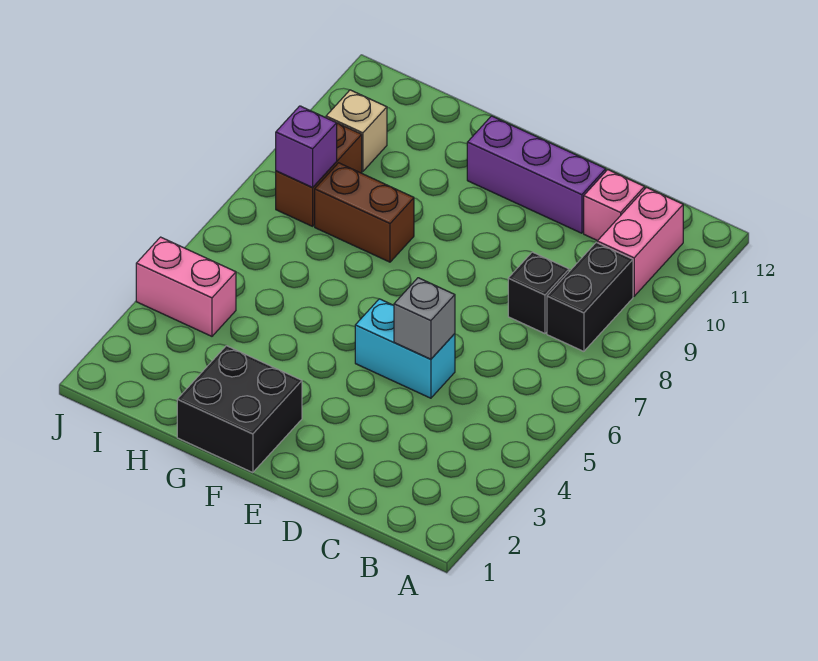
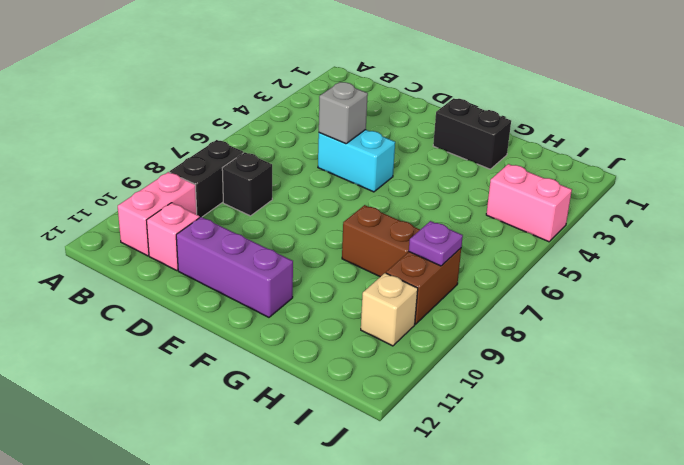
black 2x2 brick [177,346,302,473] -> black 1x2 brick [433,98,511,169]
purple 1x1 brick [276,106,337,187] -> purple 1x1 plate [409,221,463,266]

